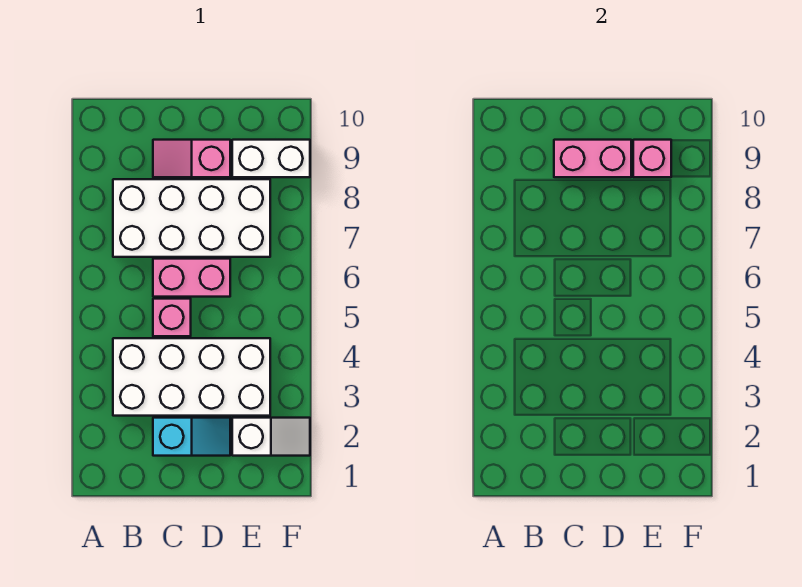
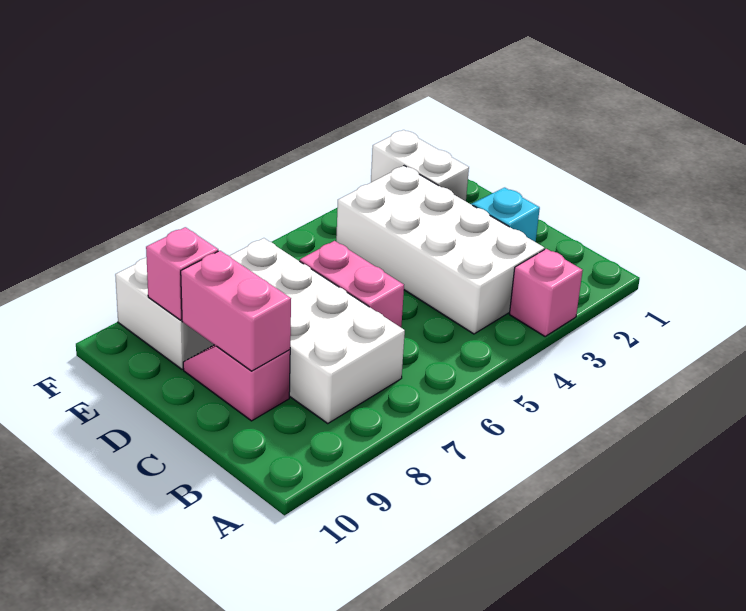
pink 1x1 brick [153,299,191,336] -> pink 1x1 brick moved to [509,249,583,337]
pink 1x2 slope [153,140,230,177] -> pink 1x2 slope turned to [183,345,290,421]
white 1x2 slope [232,418,310,456] -> white 1x2 brick [371,130,469,201]

